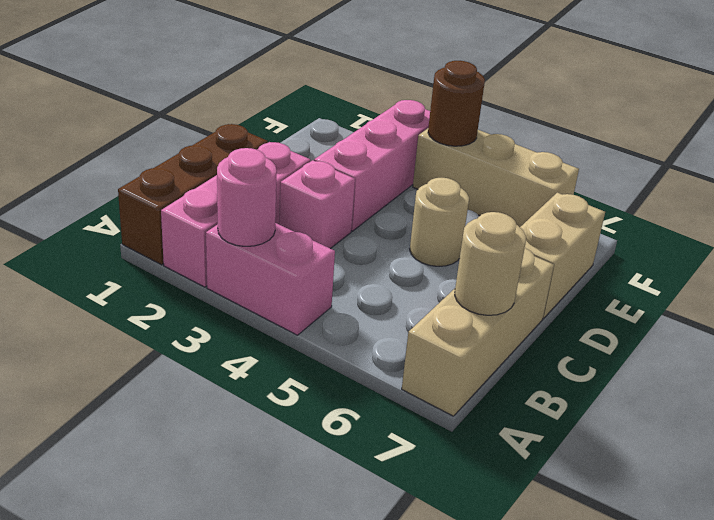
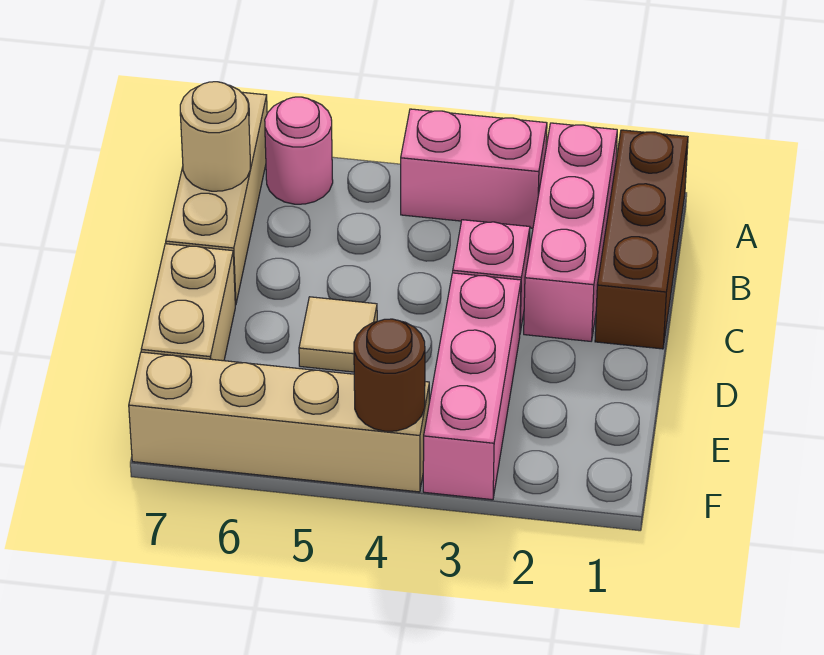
pink 1x1 round brick [217,148,277,246] -> pink 1x1 round brick moved to [265,97,333,204]
tan 1x1 round brick [410,178,469,266] -> tan 1x1 tile [299,297,377,372]
tan 1x3 brick [413,129,579,227] -> tan 1x4 brick [129,352,429,492]

